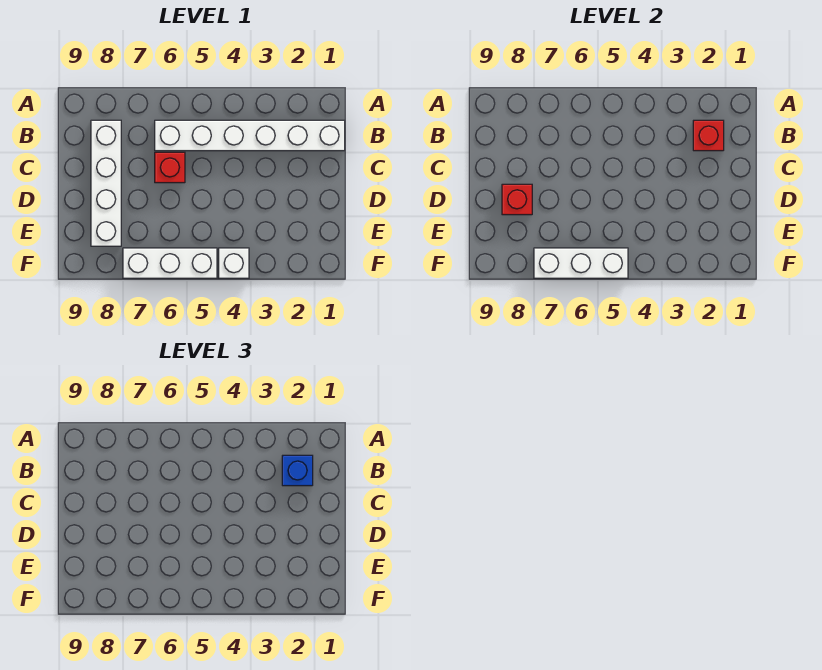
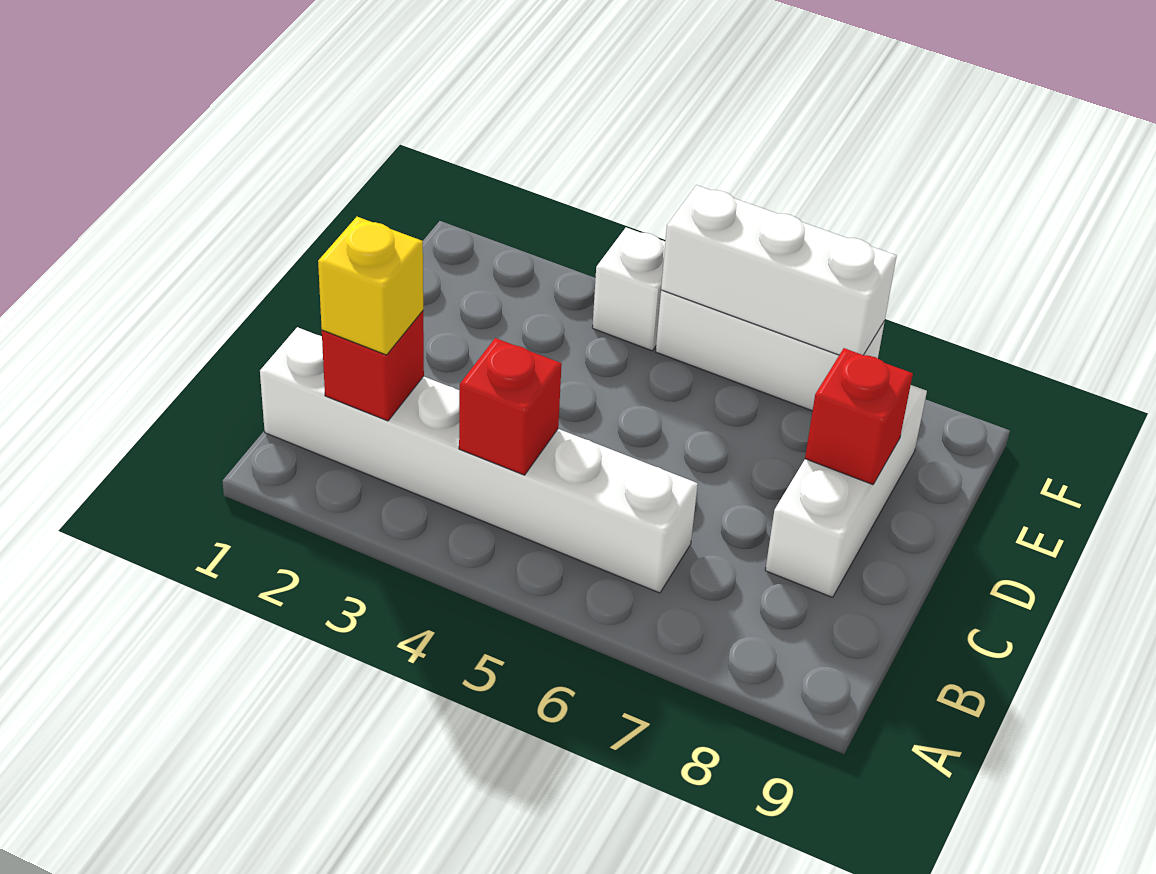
blue 1x1 brick [282,455,313,486] -> yellow 1x1 brick [318,217,423,355]
white 1x4 brick [91,120,121,246] -> white 1x3 brick [765,385,927,597]
red 1x1 brick [155,152,185,183] -> red 1x1 brick moved to [459,338,562,475]

